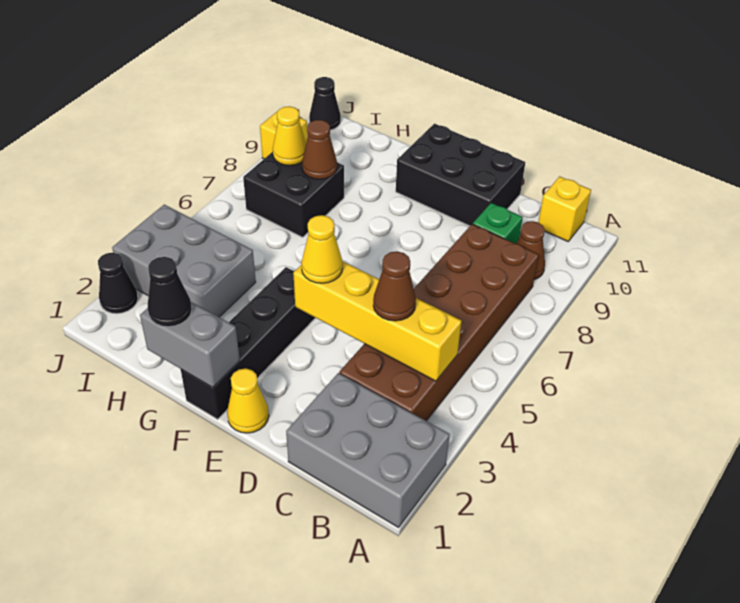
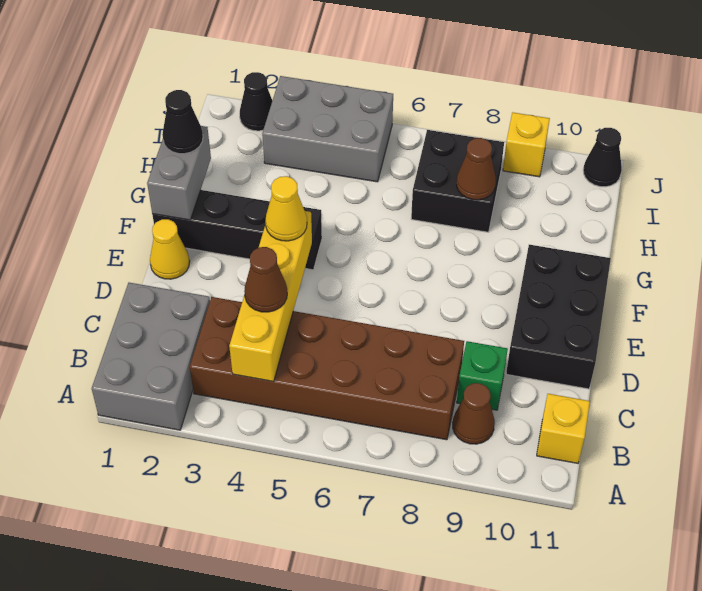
grey 2x3 brick [112,205,256,317] -> grey 2x3 brick turned to [262,76,393,182]
yellow 1x1 cone [273,106,306,165] -> none

